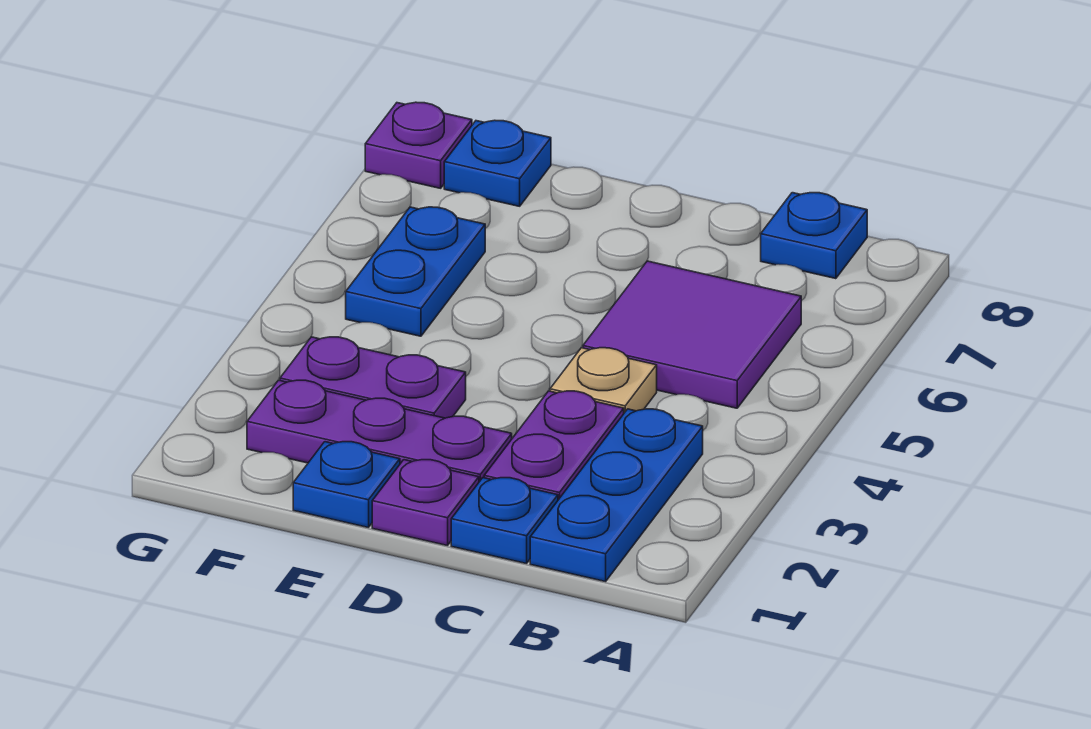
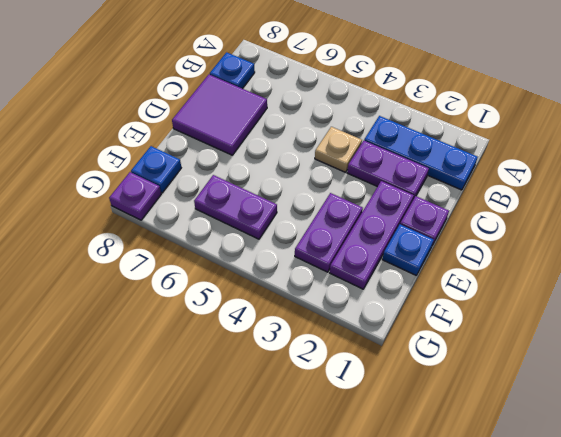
purple 2x2 tile [583,261,801,408] -> purple 2x2 tile moved to [172,74,267,155]
blue 1x1 plate [451,478,558,564] -> none
blue 1x2 plate [346,207,485,336] -> purple 1x2 plate [194,175,277,239]

